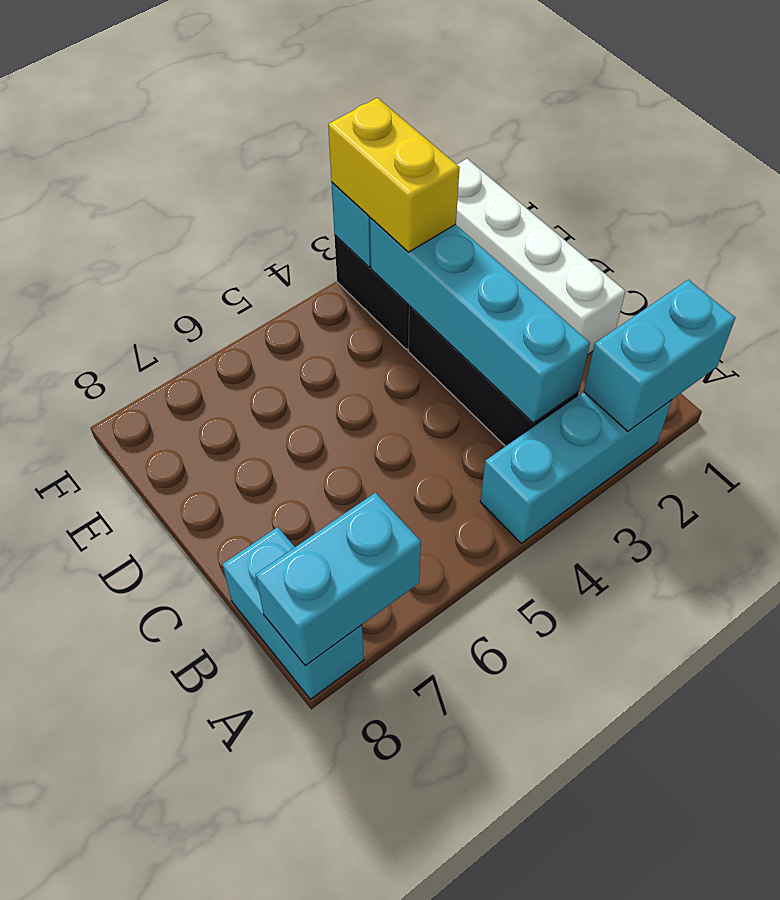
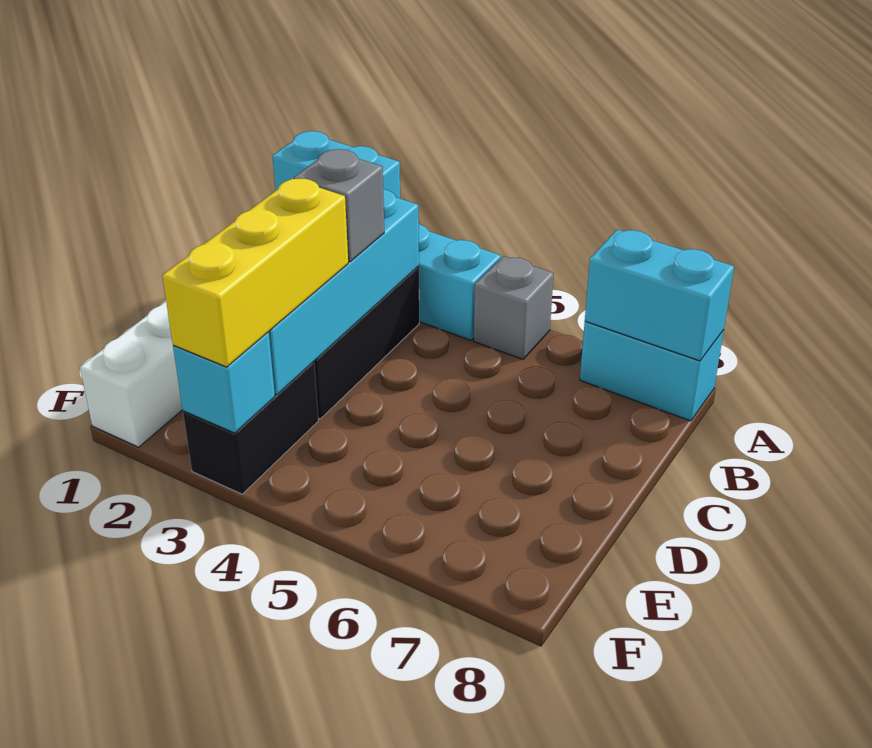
none -> grey 1x1 brick [474,256,554,359]
cyan 1x2 brick [222,527,364,699] -> cyan 1x2 brick turned to [580,321,724,421]
none -> grey 1x1 brick [294,149,384,262]
yellow 1x2 brick [328,98,460,252] -> yellow 1x3 brick [162,178,348,367]

